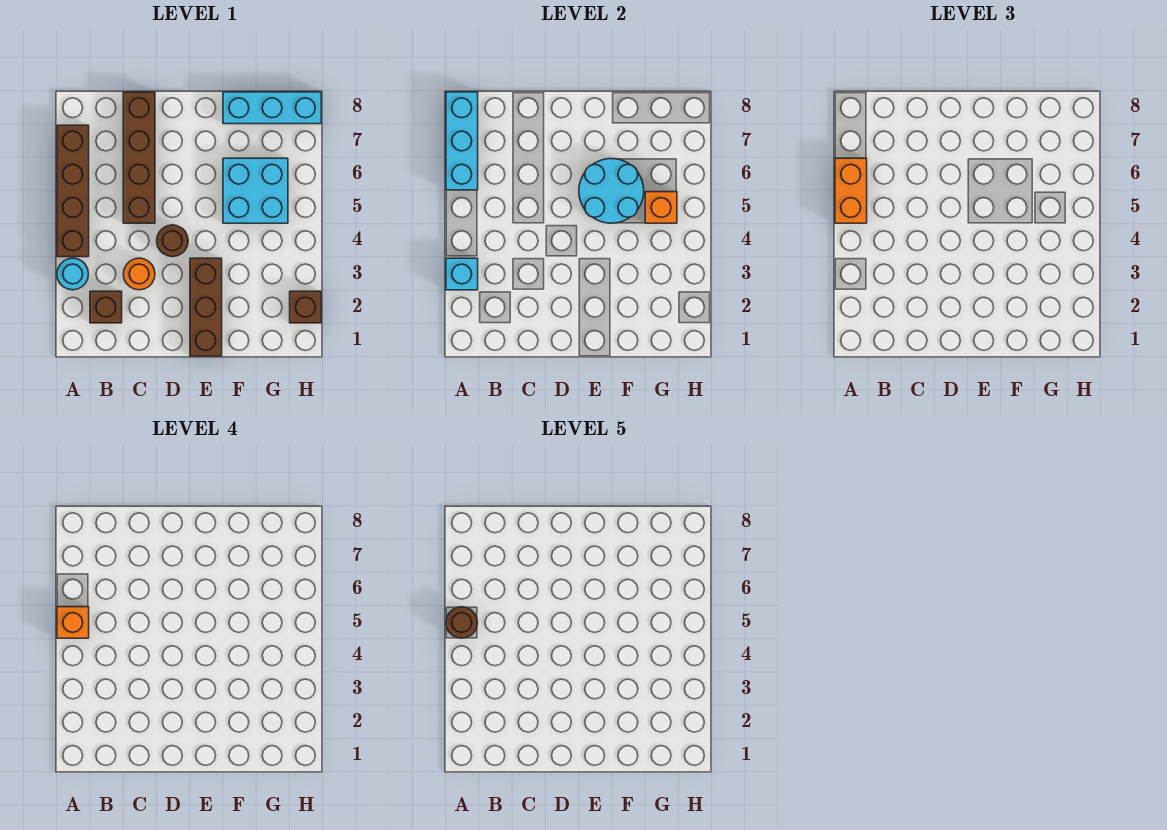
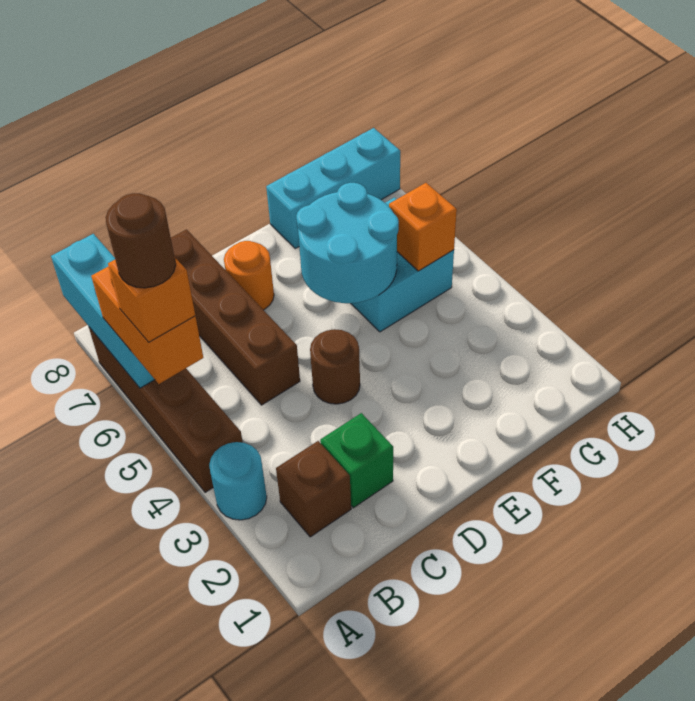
cyan 1x1 brick [446,258,478,290] -> none
none -> green 1x1 brick [320,413,393,508]
orange 1x1 round brick [123,258,155,290] -> orange 1x1 round brick moved to [224,241,274,310]
brown 1x3 brick [190,258,222,356] -> none
brown 1x1 brick [290,291,321,323] -> none

